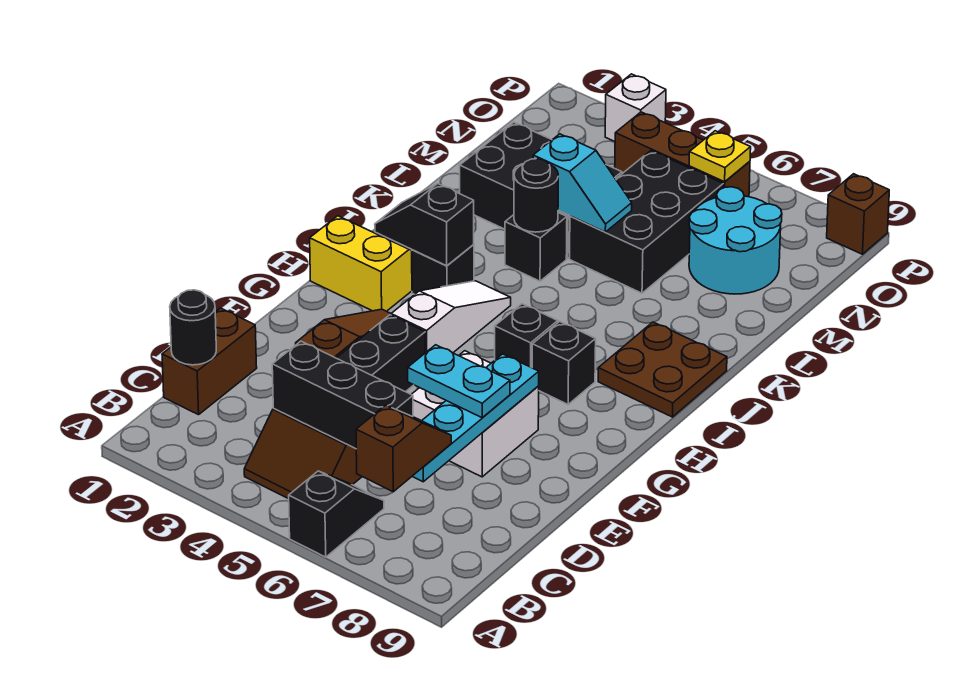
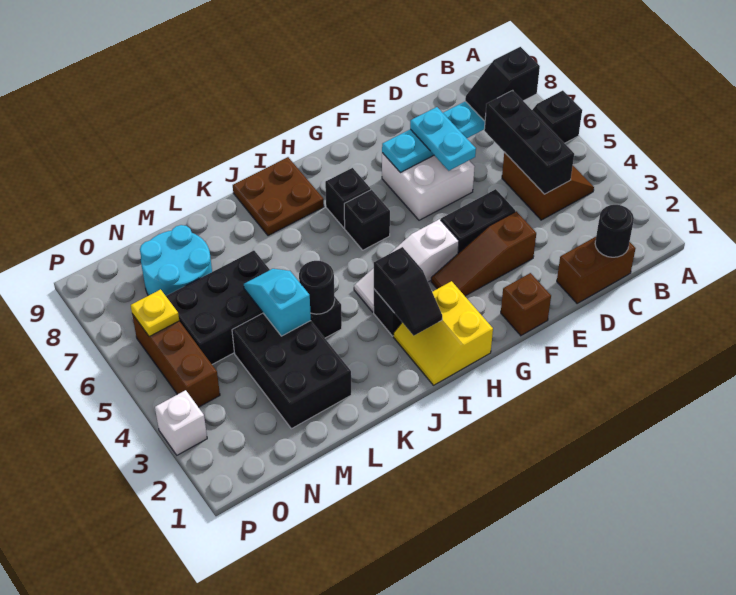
brown 1x2 slope [356,405,451,492] -> black 1x2 slope [465,47,540,121]
brown 1x1 brick [827,174,889,254] -> brown 1x1 brick moved to [501,273,551,336]

